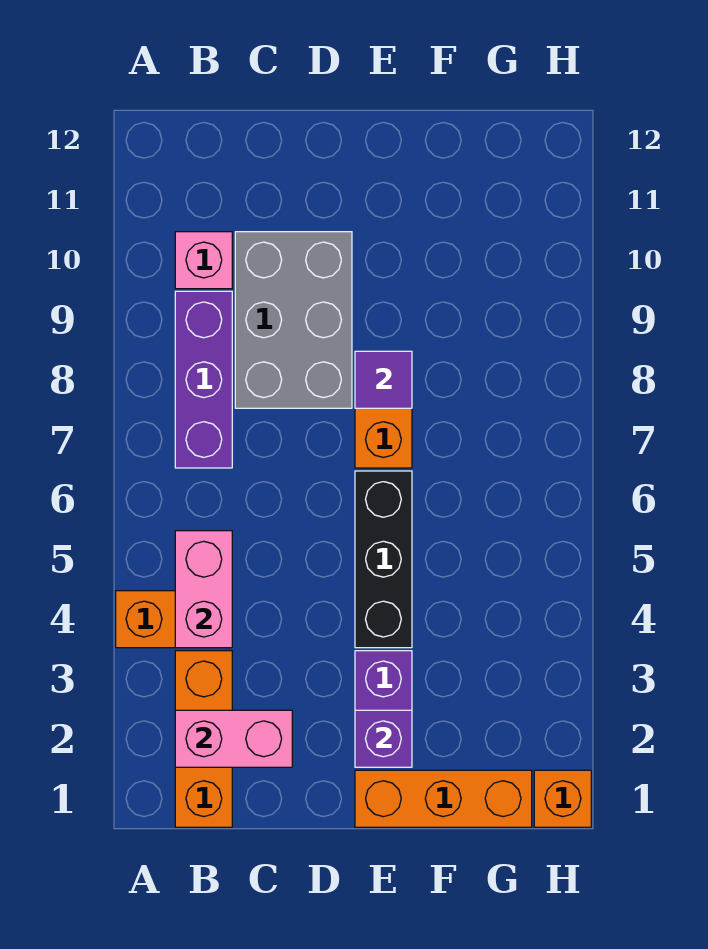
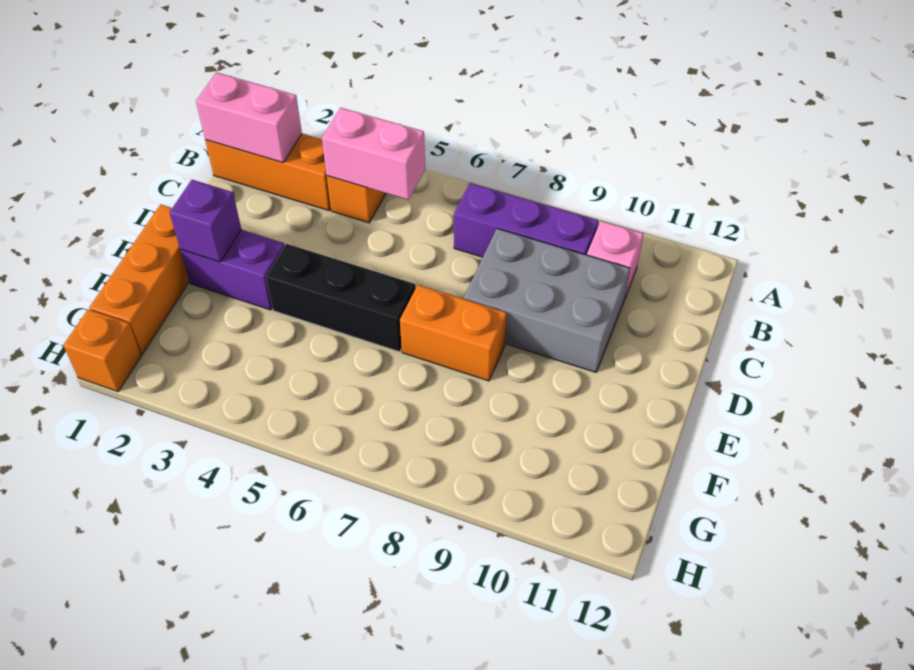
pink 1x2 brick [175,710,292,767] -> pink 1x2 brick turned to [196,72,302,163]
purple 1x1 tile [355,351,412,408] -> none

